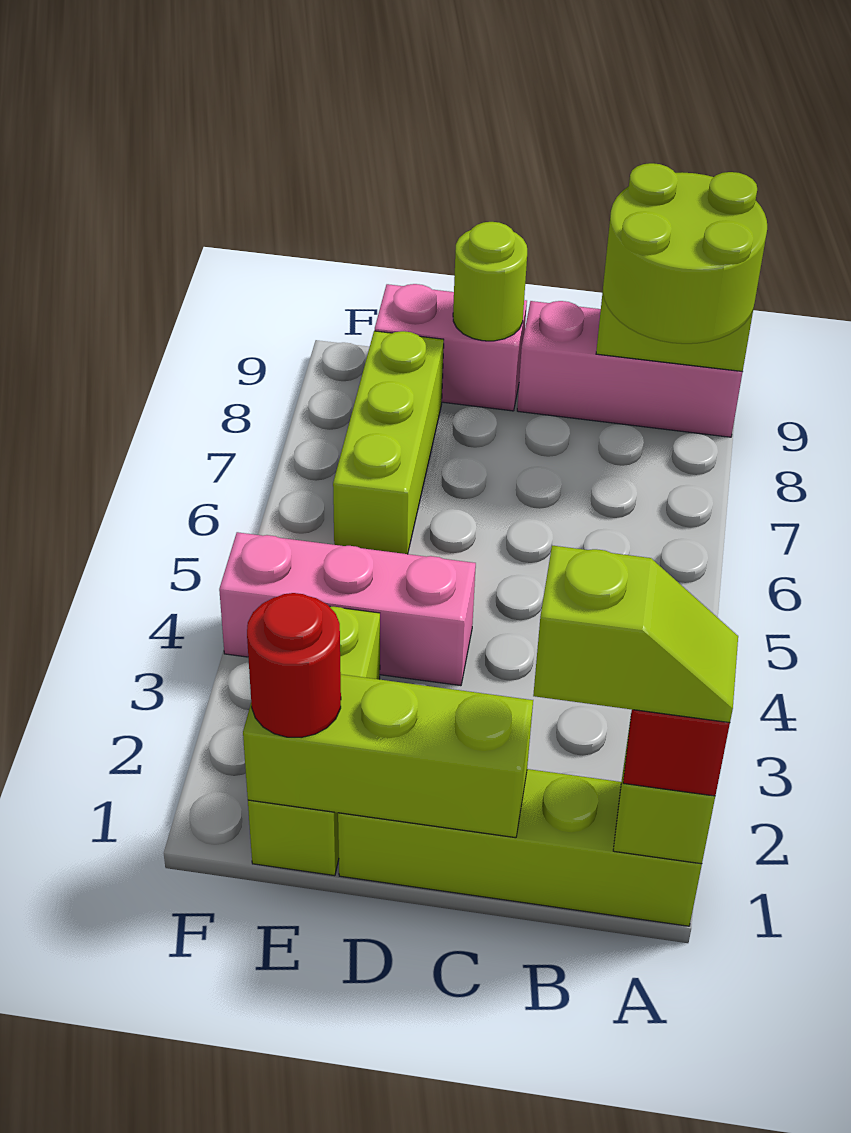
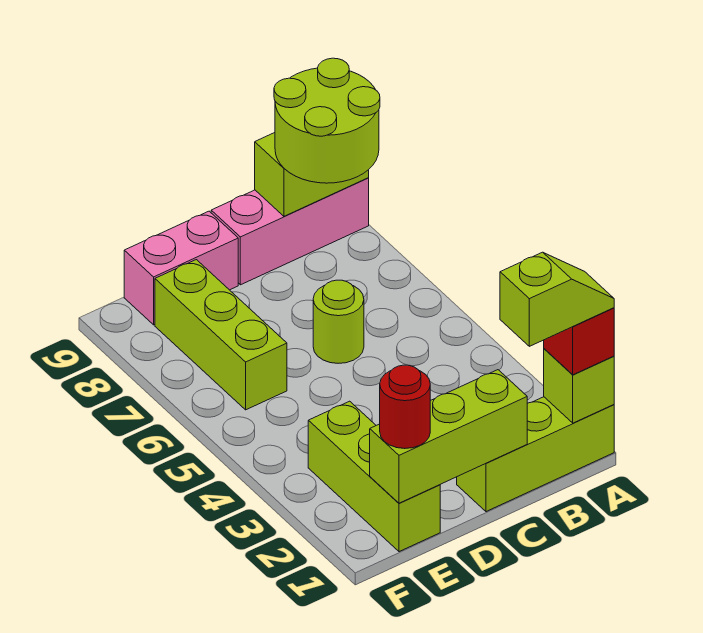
lime 1x4 brick [338,769,702,926] -> lime 1x3 brick [457,397,614,512]
pink 1x3 brick [219,532,476,686] -> none
lime 1x1 round brick [453,222,527,341] -> lime 1x1 round brick moved to [313,280,364,363]

